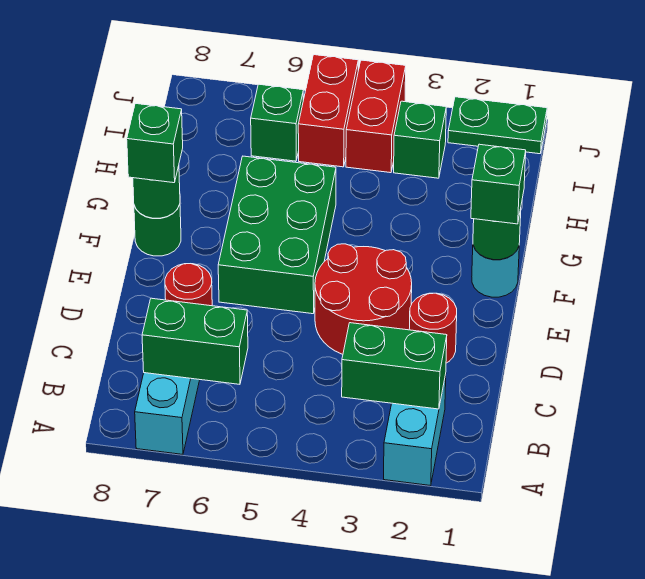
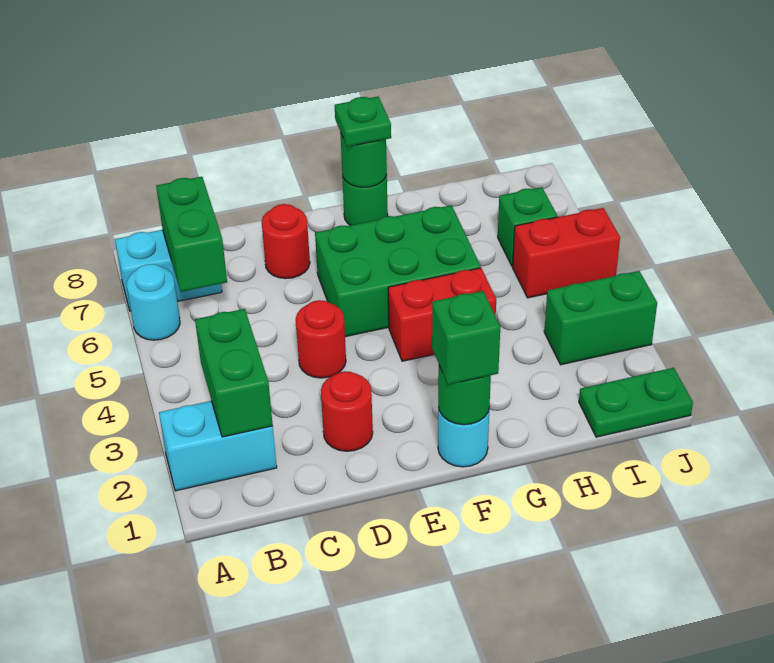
none -> cyan 1x1 round brick [127,264,180,340]
red 2x2 round brick [315,244,412,354] -> red 1x1 round brick [296,300,346,378]
green 1x1 brick [127,103,183,183] -> green 1x1 plate [335,97,391,147]
green 1x1 brick [394,101,446,178] -> green 1x2 brick [544,271,657,365]
red 1x2 brick [346,60,406,173] -> red 1x2 brick moved to [388,268,496,361]
green 1x2 plate [448,97,547,154] -> green 1x2 plate turned to [579,368,693,437]

